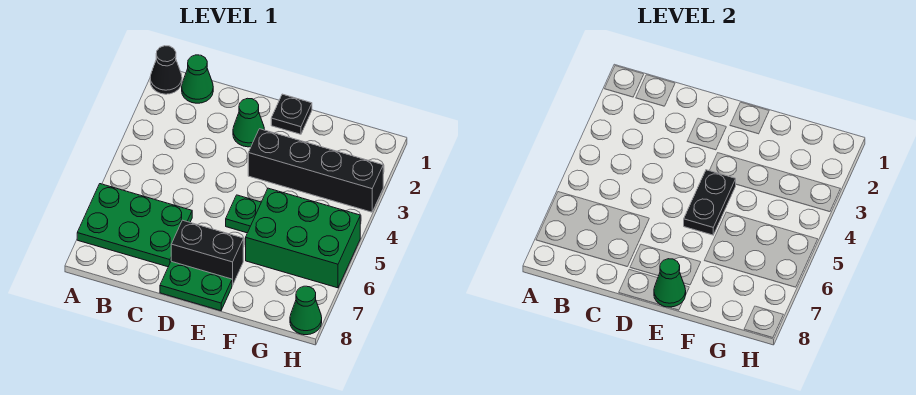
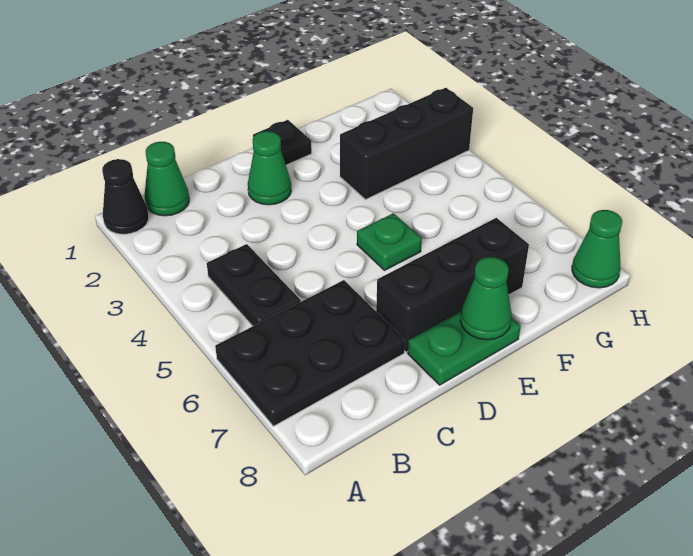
green 2x3 plate [77,184,192,267] -> black 2x3 plate [215,280,405,426]
black 1x2 brick [171,220,243,286] -> black 1x3 brick [376,218,529,352]
black 1x4 brick [248,129,383,212] -> black 1x3 brick [340,88,473,199]
black 1x2 plate [684,170,736,235] -> black 1x2 plate moved to [207,244,301,326]
green 2x3 brick [246,188,360,288] -> none

